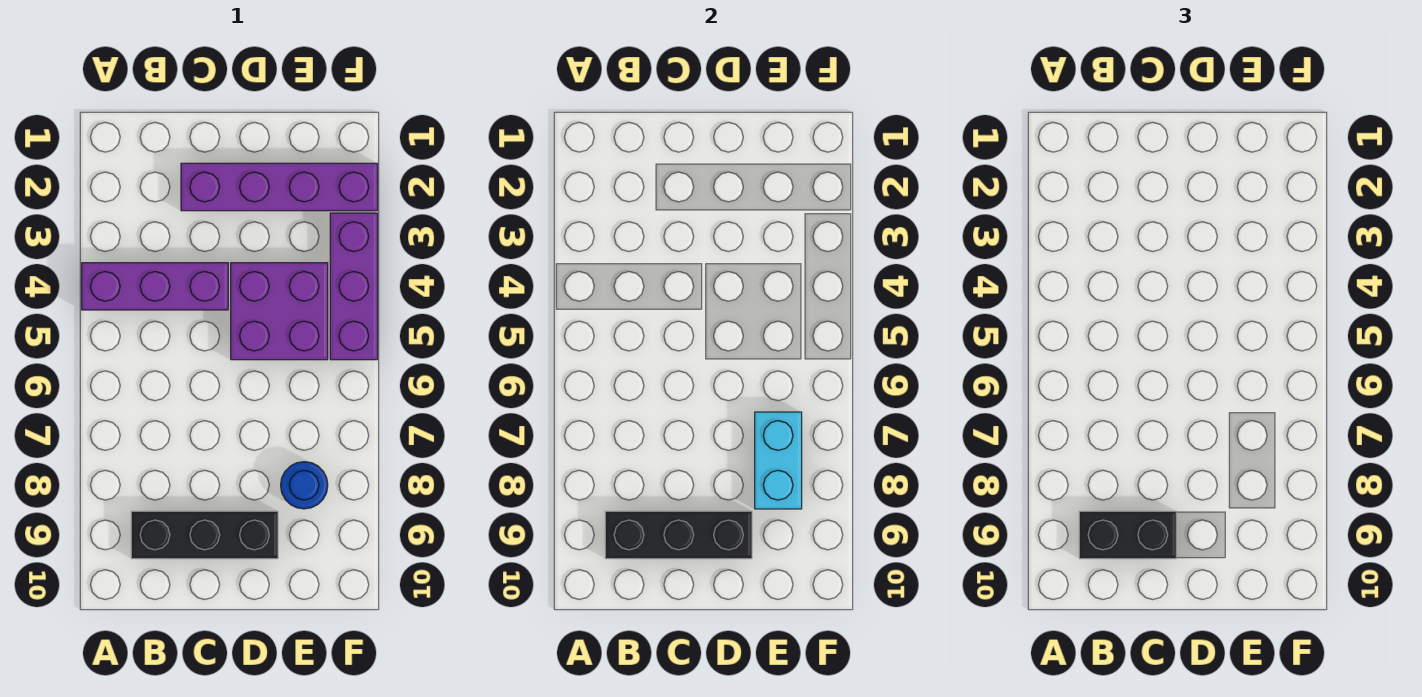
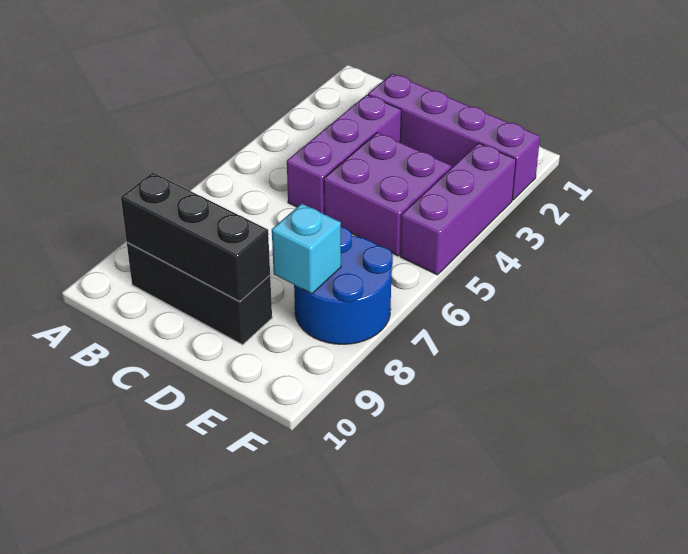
purple 1x3 brick [82,263,228,310] -> purple 1x3 brick turned to [287,95,401,214]
black 1x2 brick [1079,511,1176,559] -> none
cyan 1x2 brick [755,412,802,509] -> cyan 1x1 brick [272,204,341,294]
blue 1x1 round brick [281,462,328,509] -> blue 2x2 round brick [294,227,393,344]

